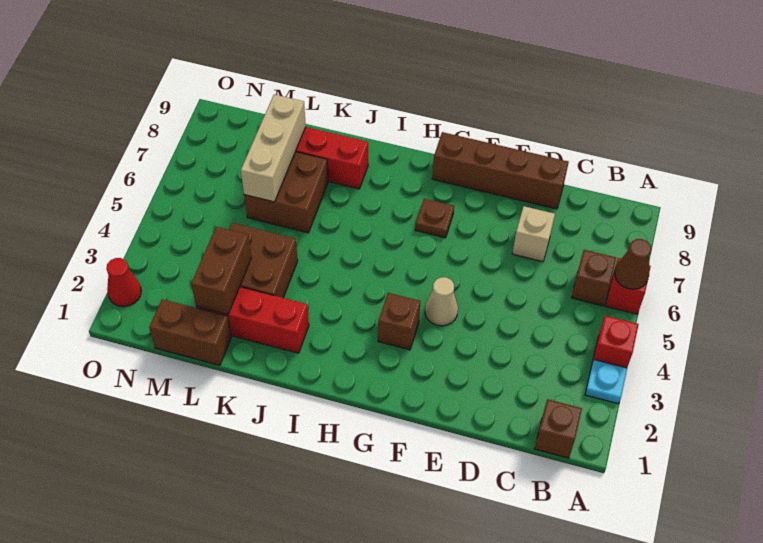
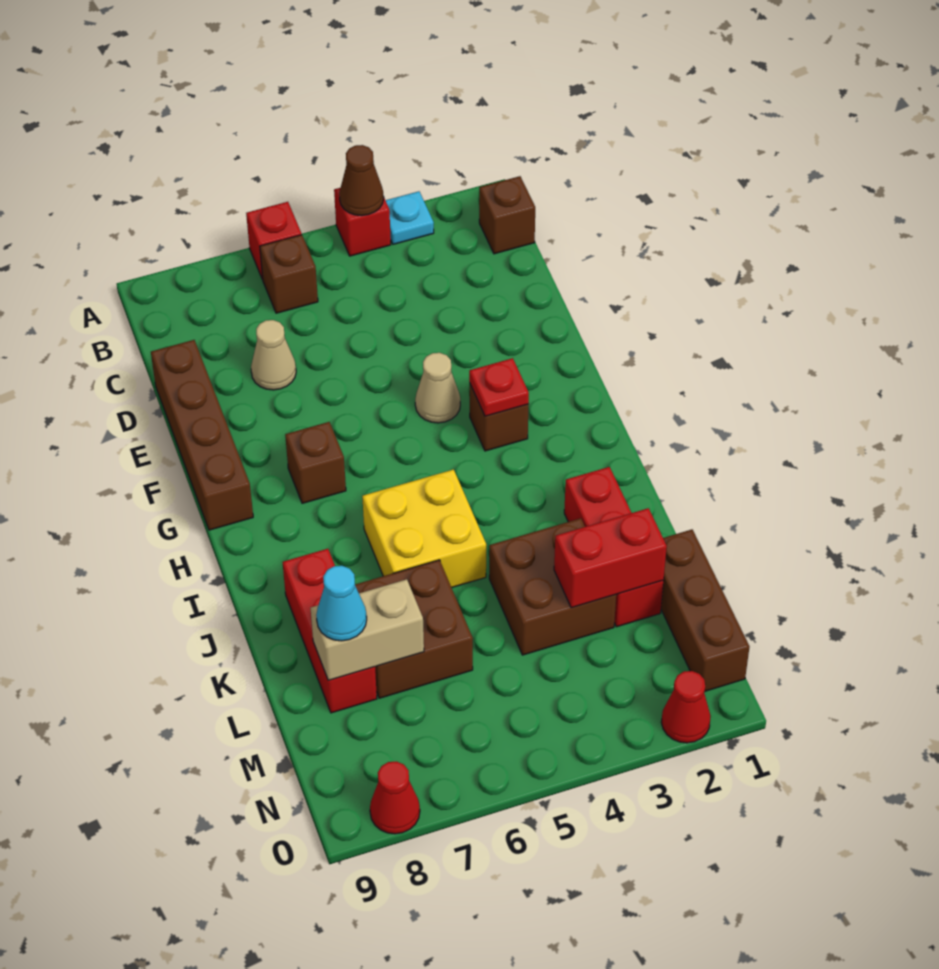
brown 1x1 cone [615,239,651,289] -> brown 1x1 cone moved to [339,145,384,216]
tan 1x1 brick [512,206,555,262] -> tan 1x1 cone [251,320,296,390]
none -> red 1x1 plate [469,358,529,416]
brown 1x1 plate [415,199,454,238] -> brown 1x1 brick [285,422,346,503]
none -> yellow 2x2 brick [362,470,486,588]
brown 1x2 brick [149,299,231,365] -> brown 1x3 brick [661,530,749,691]
brown 1x2 brick [191,227,252,314] -> red 1x2 brick [554,508,667,608]
tan 1x3 brick [241,94,306,202] -> tan 1x2 brick [311,579,424,680]
none -> cyan 1x1 cone [316,566,367,641]
none -> red 1x1 cone [370,761,420,834]

